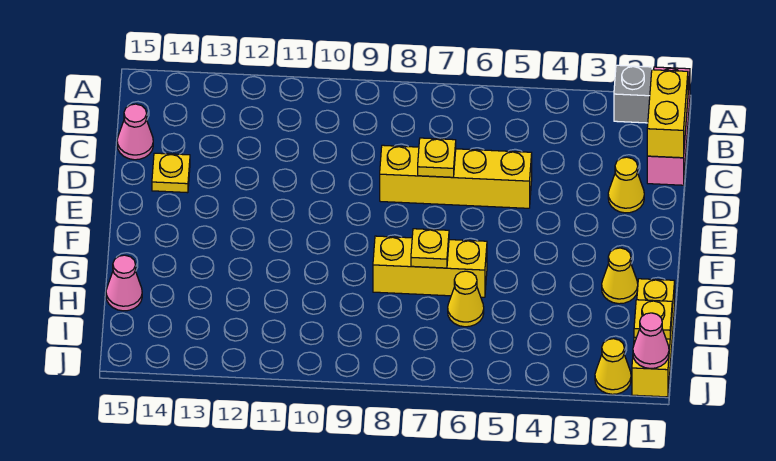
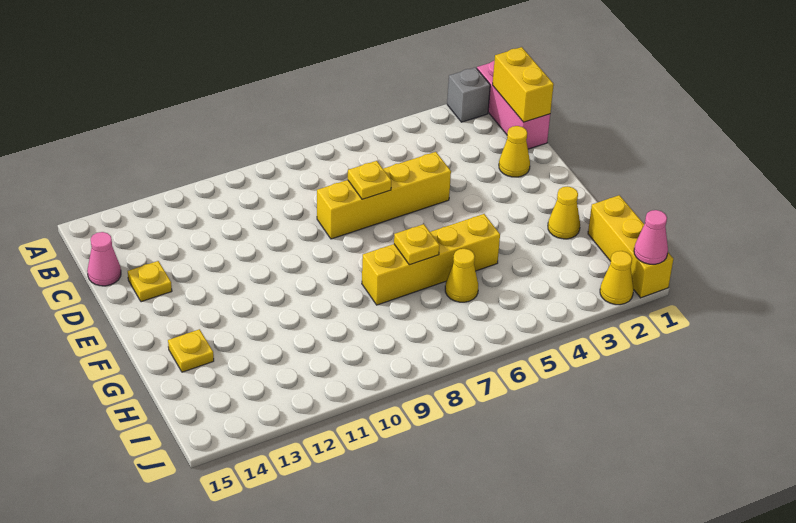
yellow 1x3 brick [373,236,487,297] -> yellow 1x4 brick [362,214,500,305]
pink 1x1 cone [106,255,142,311] -> none
yellow 1x1 plate [634,300,672,339] -> yellow 1x1 plate moved to [168,329,214,372]

